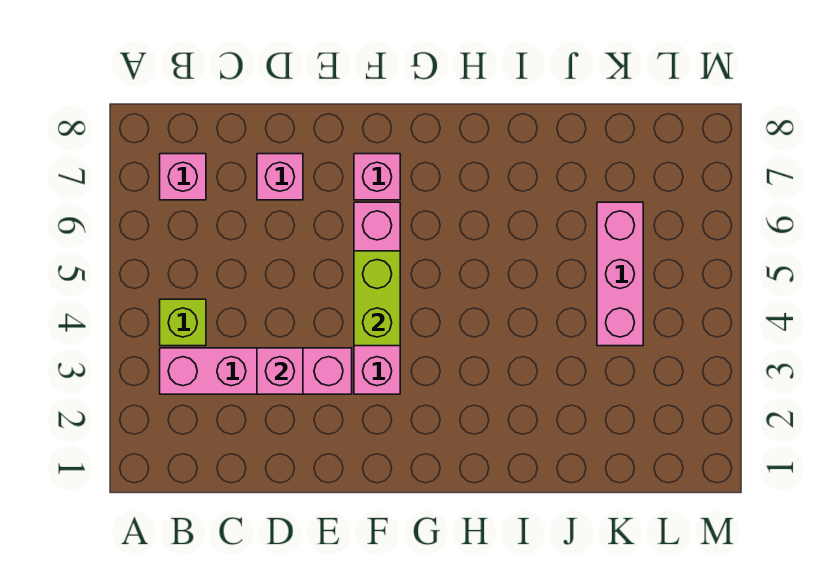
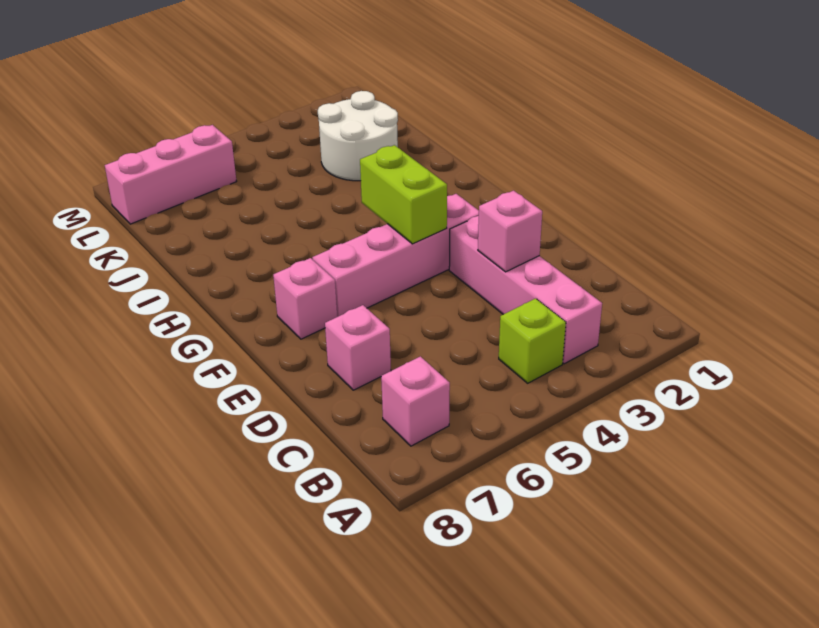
lime 1x2 brick [354,251,400,346] -> lime 1x2 brick turned to [360,145,447,244]
none -> white 2x2 round brick [318,91,398,181]
pink 1x3 brick [597,202,643,346] -> pink 1x3 brick moved to [105,125,237,224]

